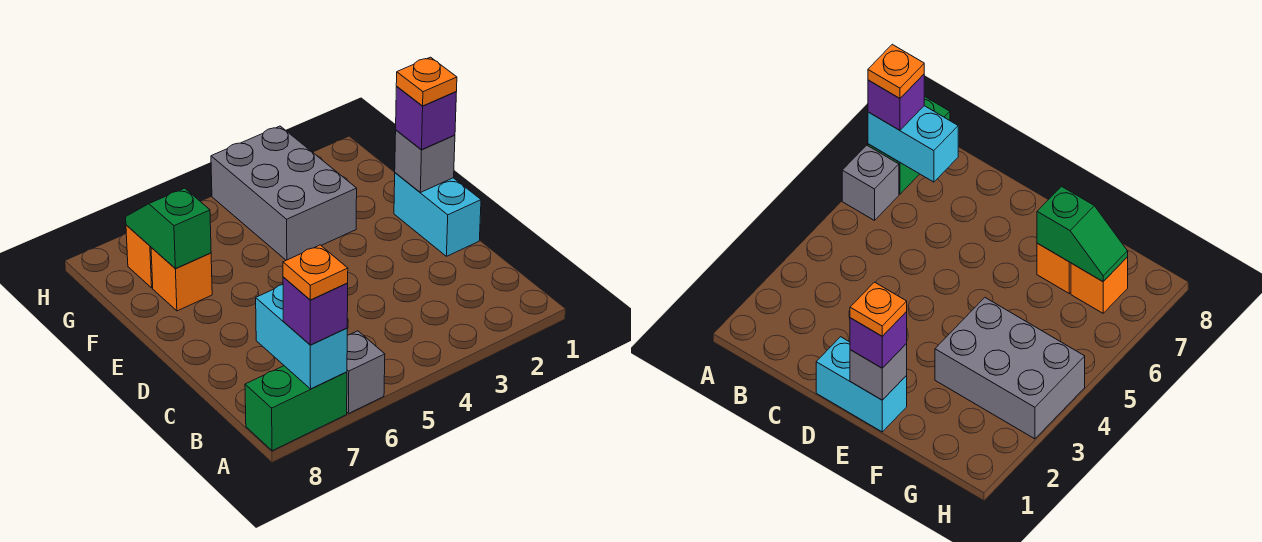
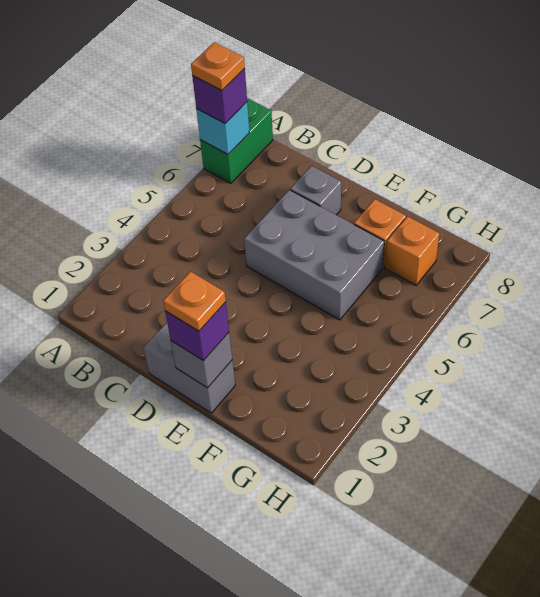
grey 1x1 brick [347,331,385,414] -> grey 1x1 brick moved to [290,166,341,215]
cyan 1x2 brick [256,285,347,389] -> cyan 1x1 brick [196,102,249,154]
cyan 1x2 brick [394,173,481,256] -> grey 1x2 brick [143,323,235,413]
grey 2x3 brick [211,126,357,260] -> grey 2x3 brick moved to [244,190,384,320]
green 1x2 slope [126,188,211,269] -> none

